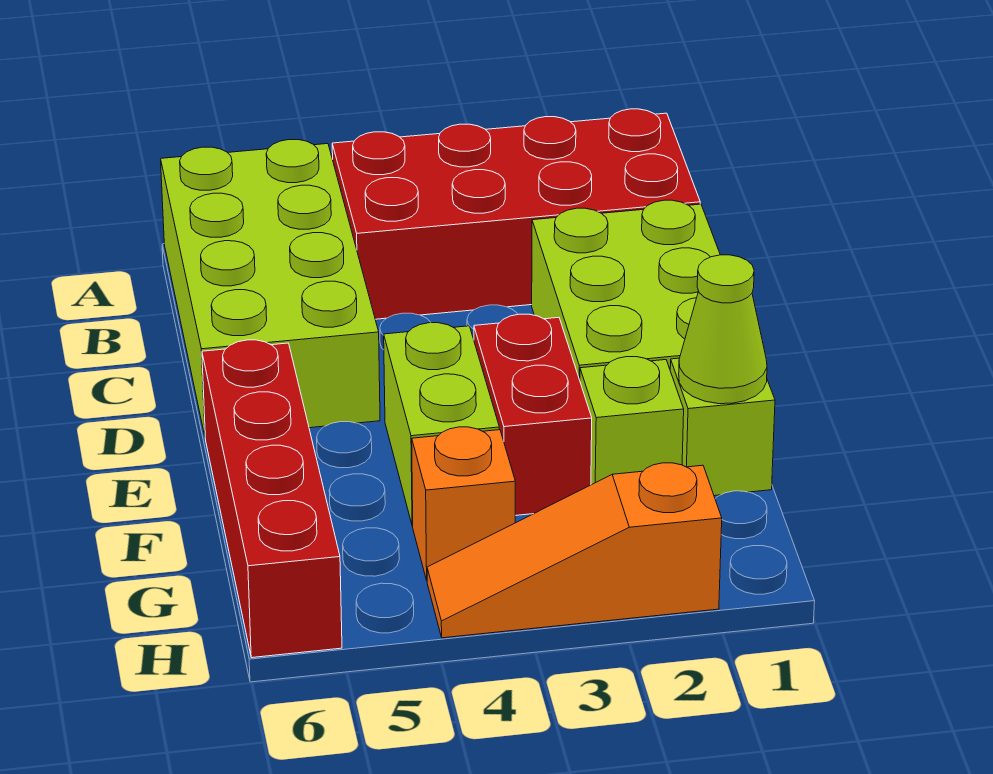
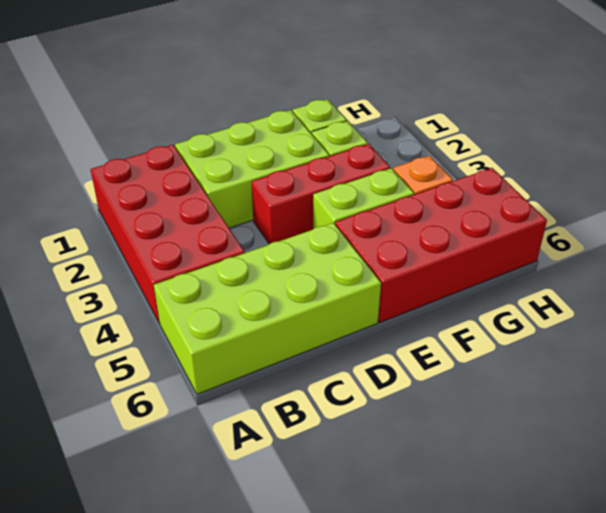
red 1x2 brick [474,314,592,516] -> red 1x3 brick [251,144,390,244]
red 1x4 brick [202,340,342,658] -> red 2x4 brick [335,168,547,322]
lime 1x1 cone [679,255,767,404] -> none
orange 1x3 slope [427,463,722,638] -> none

